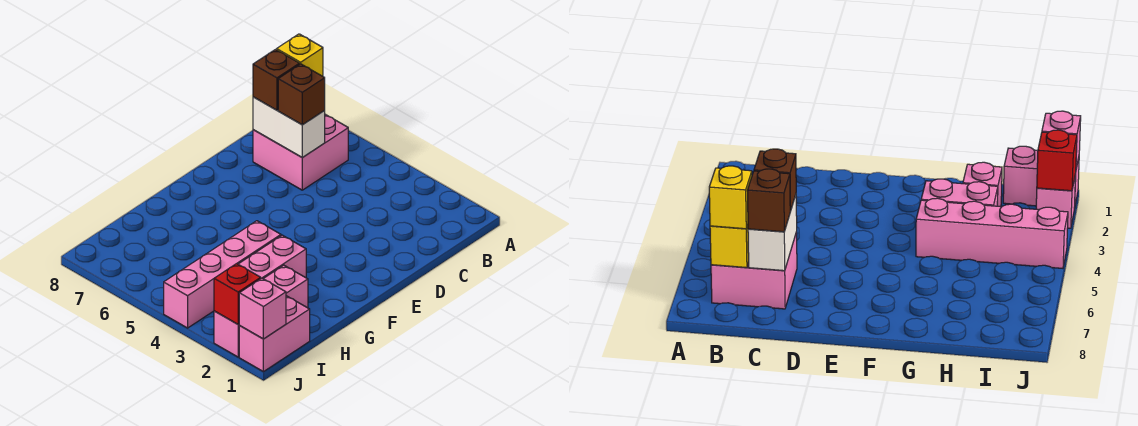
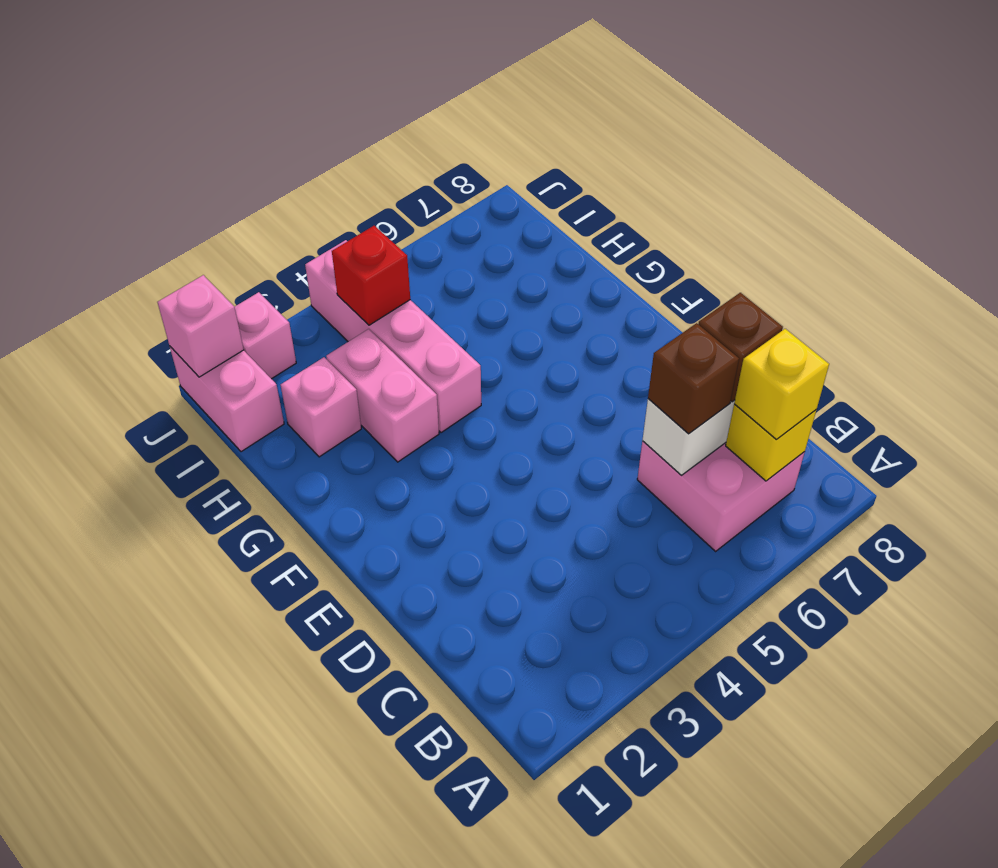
red 1x1 brick [214,264,261,324] -> red 1x1 brick moved to [332,226,410,325]

